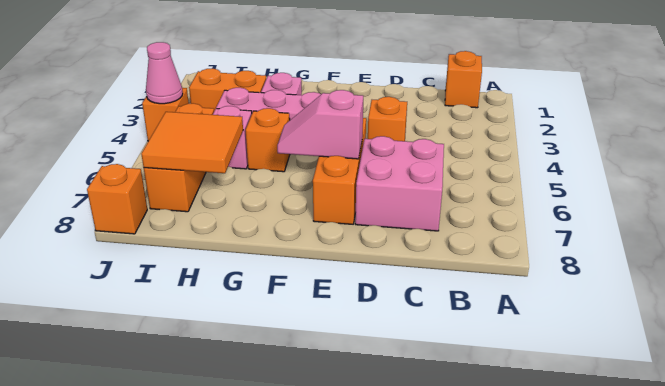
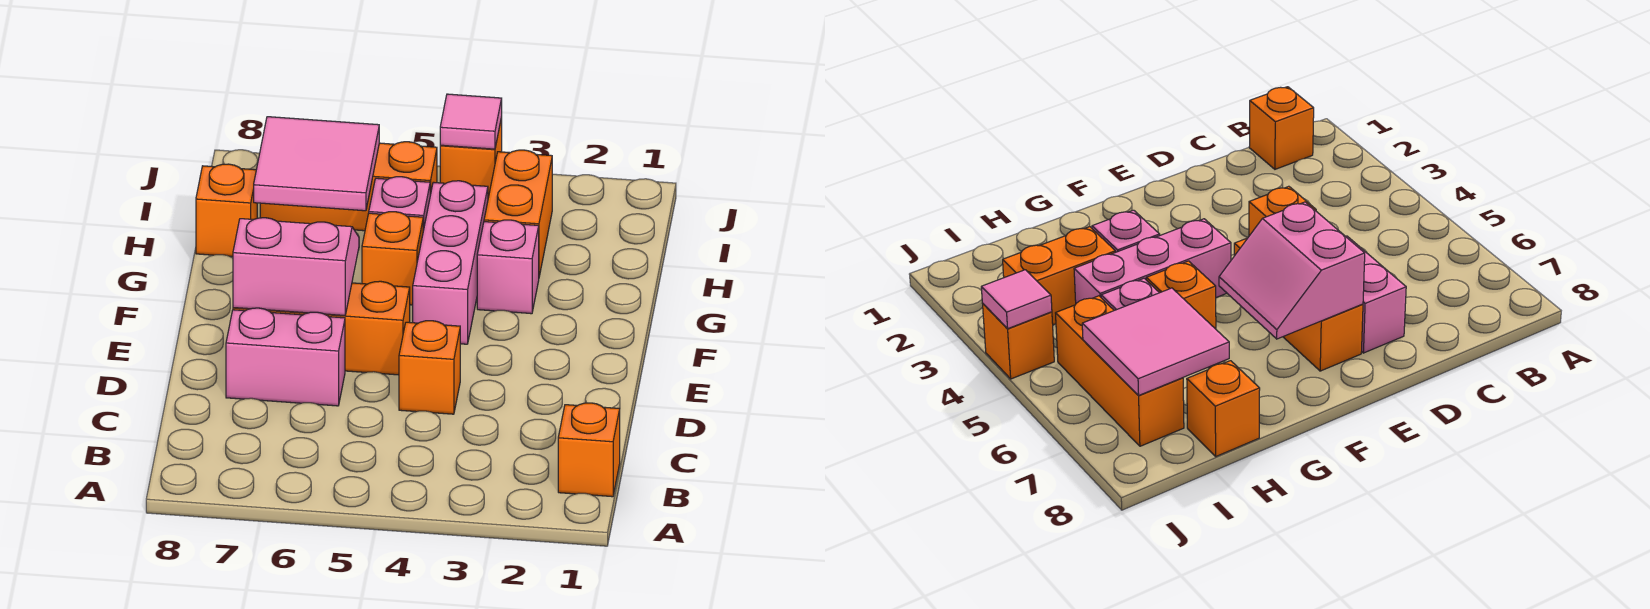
pink 2x2 brick [355,136,444,231] -> pink 1x2 brick [226,308,345,406]
pink 1x2 slope [277,90,363,159] -> pink 2x2 slope [233,218,359,316]
orange 2x2 tile [141,112,243,173] -> pink 2x2 tile [254,117,379,211]
pink 1x1 cone [146,42,183,104] -> pink 1x1 tile [440,94,502,149]
orange 1x1 brick [87,164,147,234] -> orange 1x1 brick moved to [196,164,257,257]

